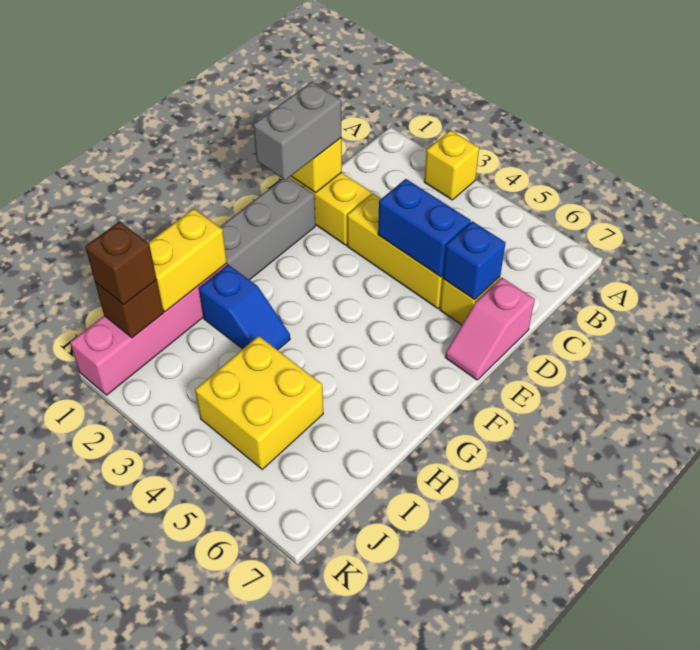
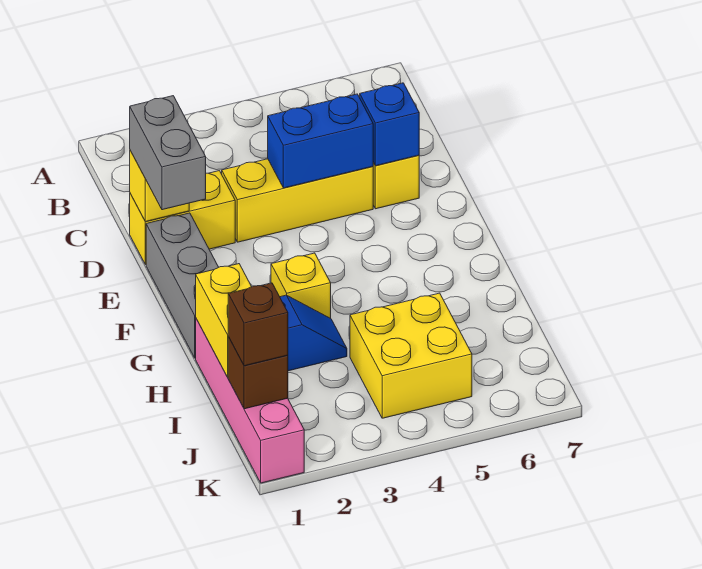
yellow 1x1 brick [424,130,479,200] -> yellow 1x1 brick moved to [271,253,331,318]
pink 1x2 slope [445,278,535,380] -> none

